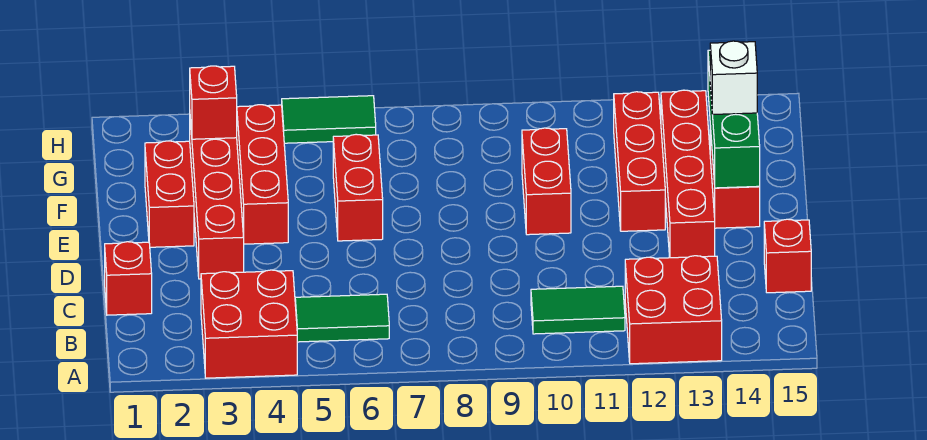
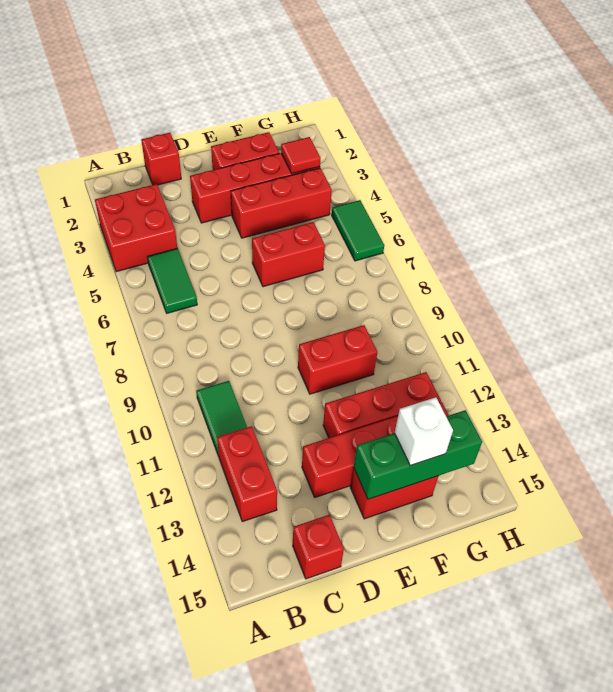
red 2x2 brick [625,256,722,364] -> red 1x2 brick [217,426,277,522]
red 1x1 brick [190,66,237,139] -> red 1x1 tile [281,137,321,174]

